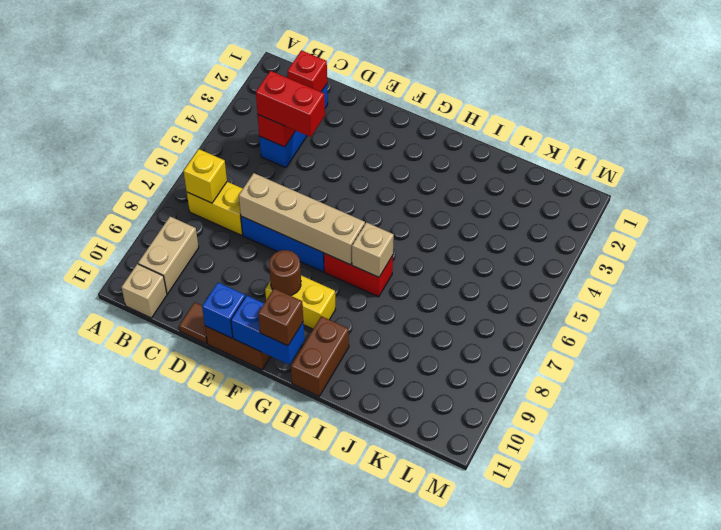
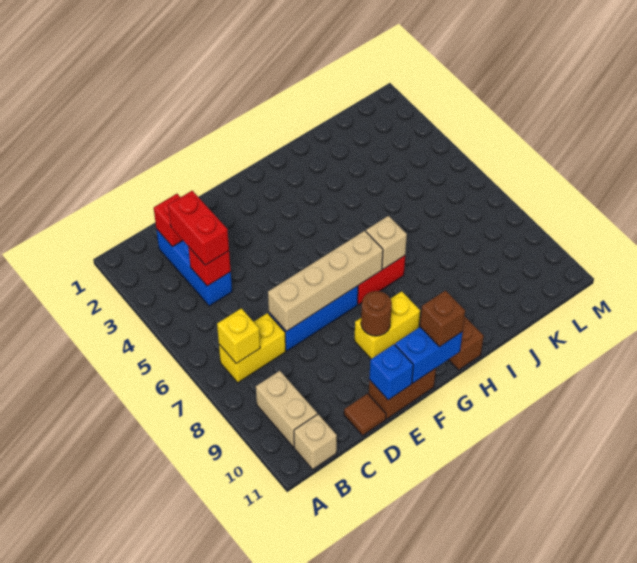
red 1x2 brick [256,71,325,137] -> red 1x2 brick turned to [168,191,229,265]

